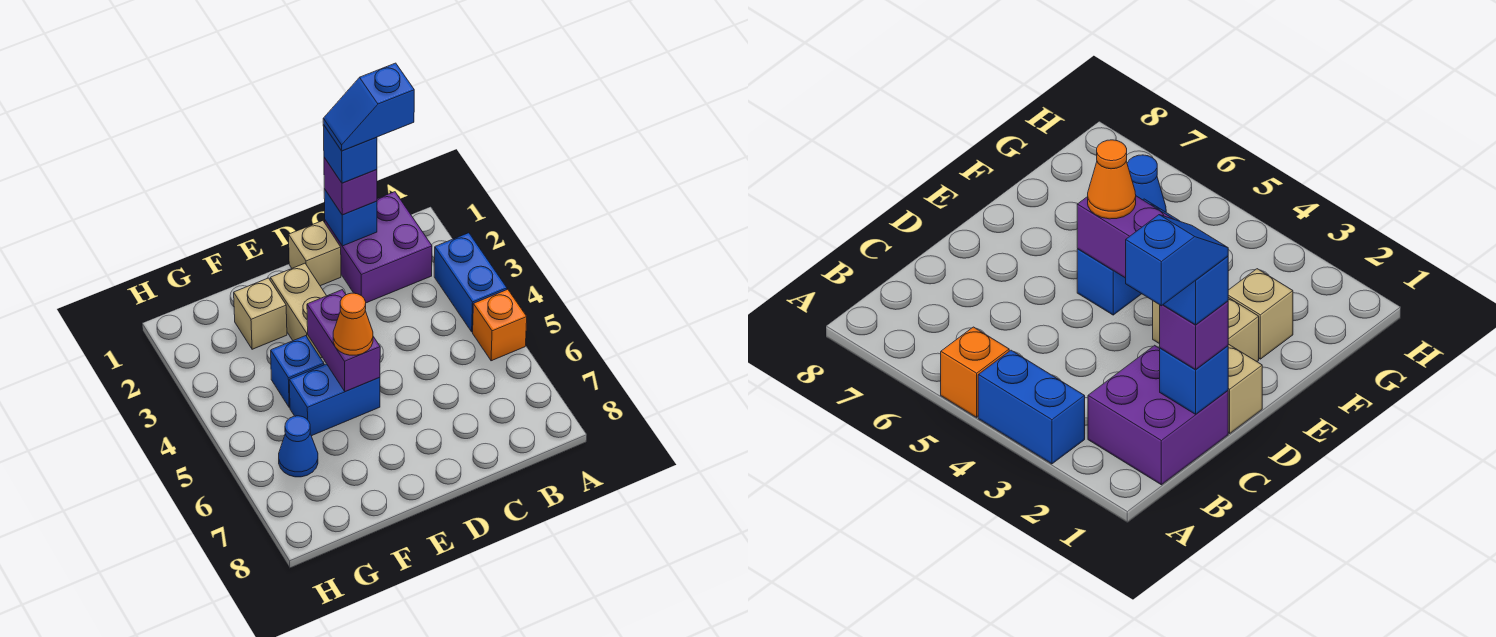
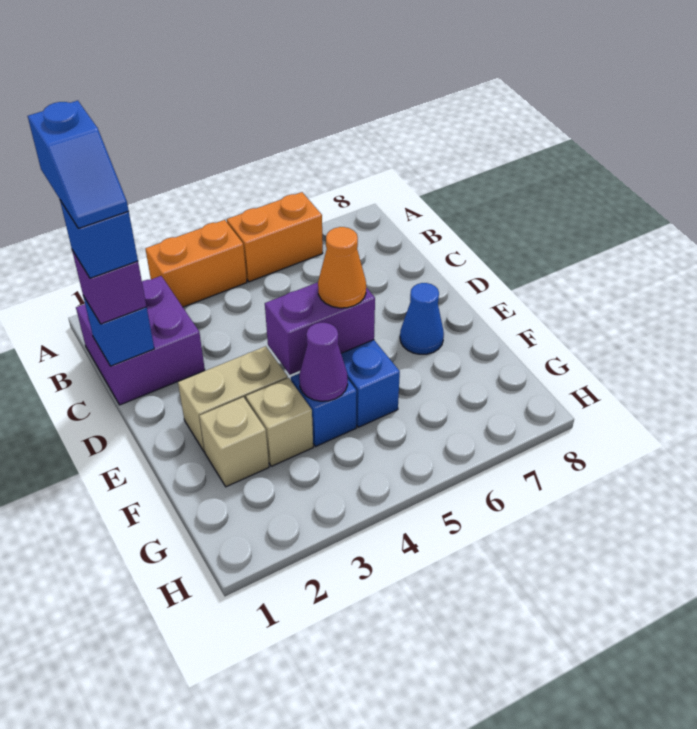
blue 1x2 brick [434,233,507,332] -> orange 1x2 brick [145,220,247,307]
orange 1x1 brick [473,289,527,361] -> orange 1x2 brick [227,192,323,282]
tan 1x1 brick [289,221,341,286] -> tan 1x1 brick moved to [246,378,313,466]
none -> purple 1x1 cone [299,323,348,401]
blue 1x1 cone [279,416,318,477] -> blue 1x1 cone moved to [400,283,444,354]

